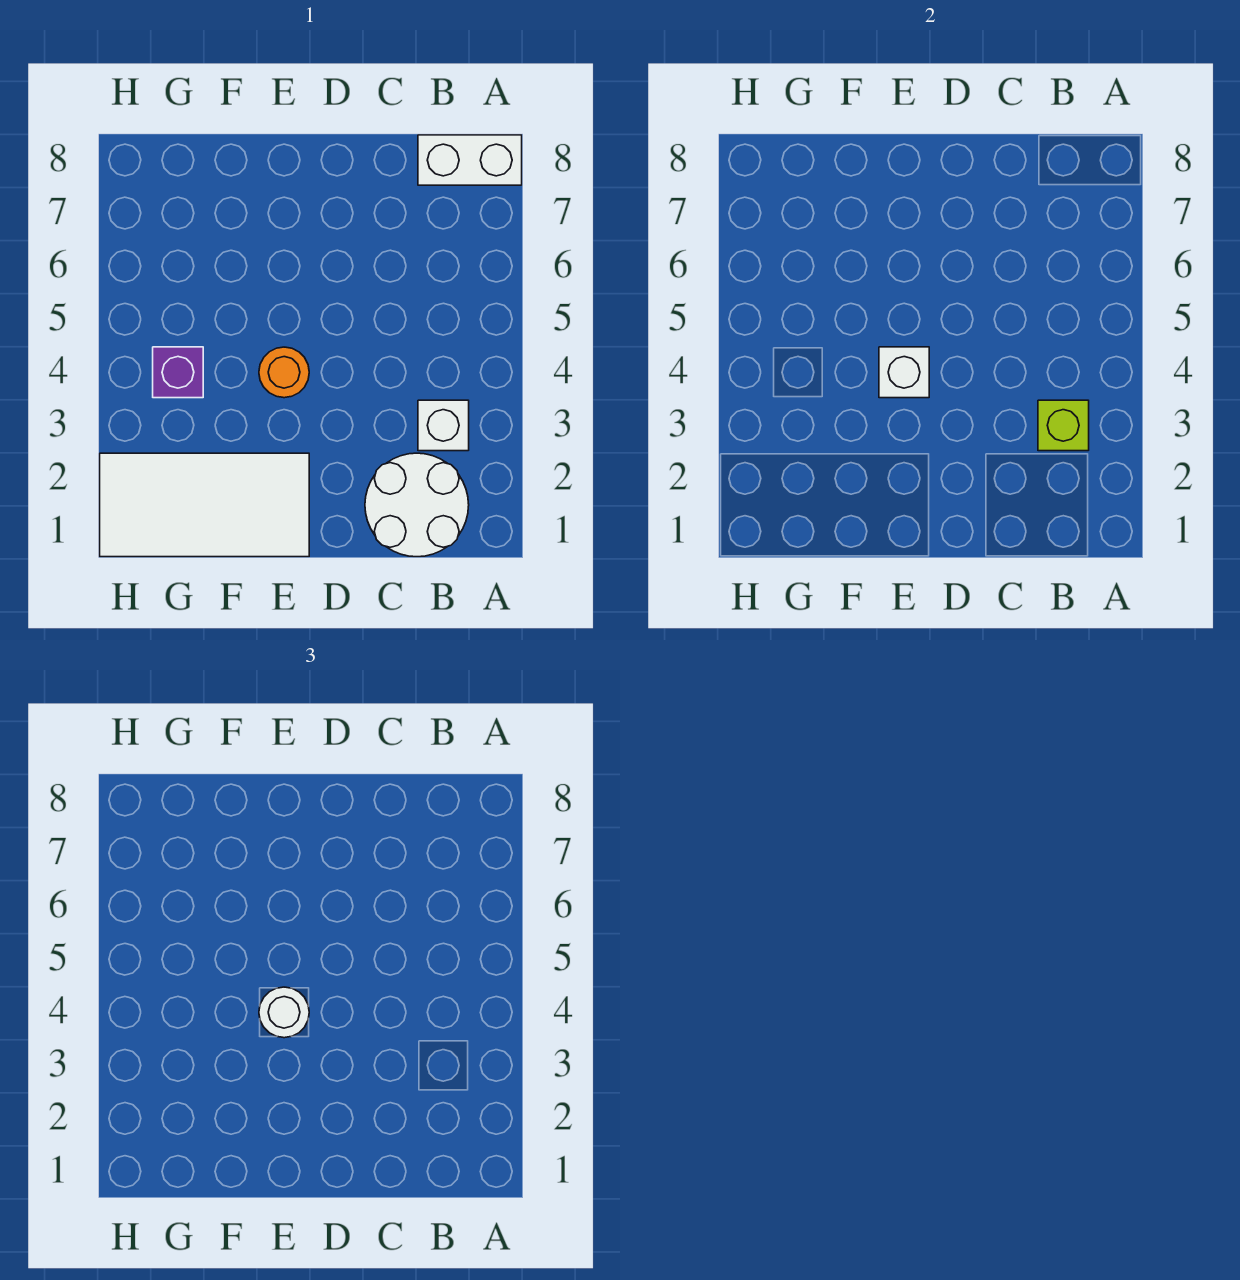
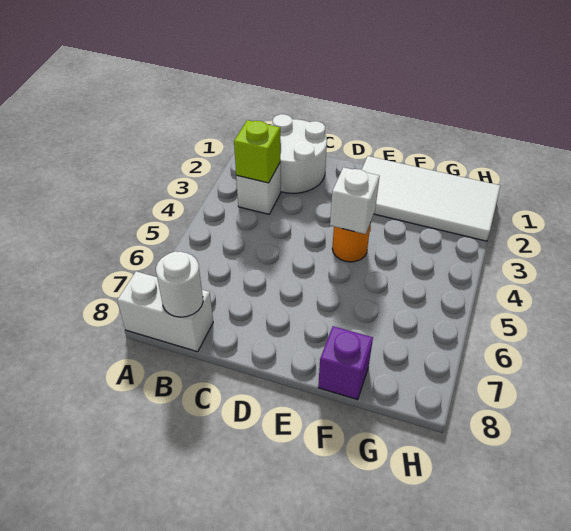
white 1x1 round brick [259,987,309,1038] -> white 1x1 round brick moved to [156,251,203,317]
purple 1x1 brick [153,347,203,398] -> purple 1x1 brick moved to [318,326,373,400]

